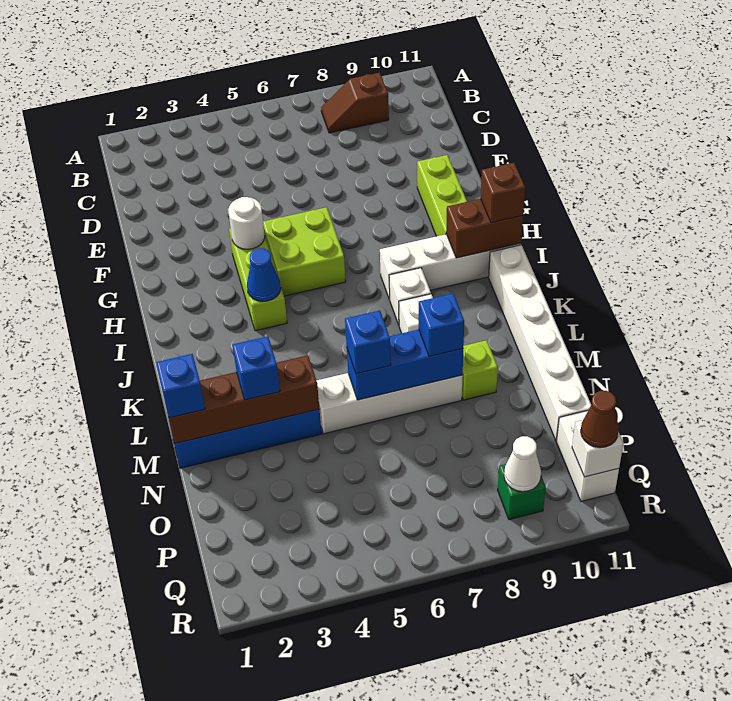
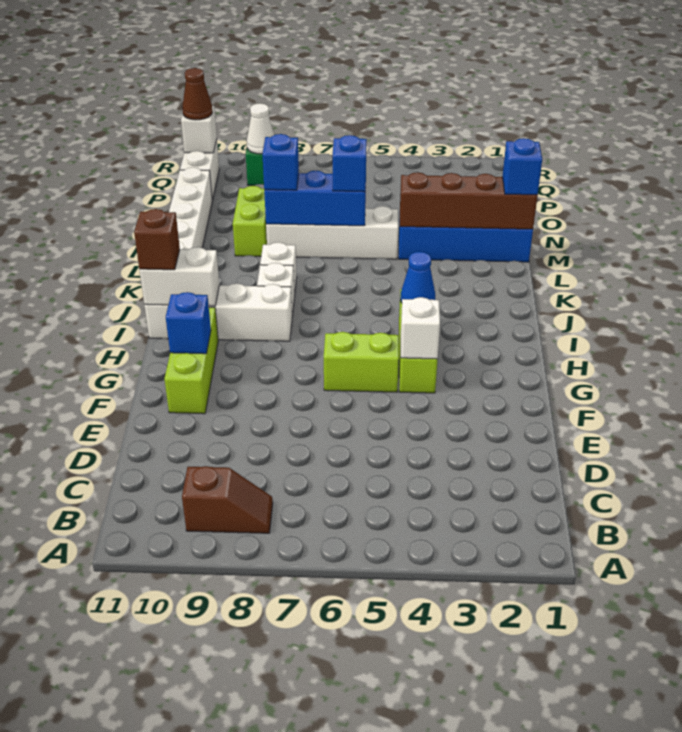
white 1x1 round brick [228,197,265,249] -> white 1x1 brick [401,297,440,359]
lime 2x2 brick [263,207,346,296] -> lime 1x2 brick [324,332,399,392]
brown 1x2 brick [446,199,523,258] -> white 1x2 brick [139,247,219,306]
blue 1x1 brick [233,336,280,400] -> blue 1x1 brick moved to [166,292,211,354]
lime 1x1 brick [462,340,498,400] -> lime 1x2 brick [233,186,267,256]

